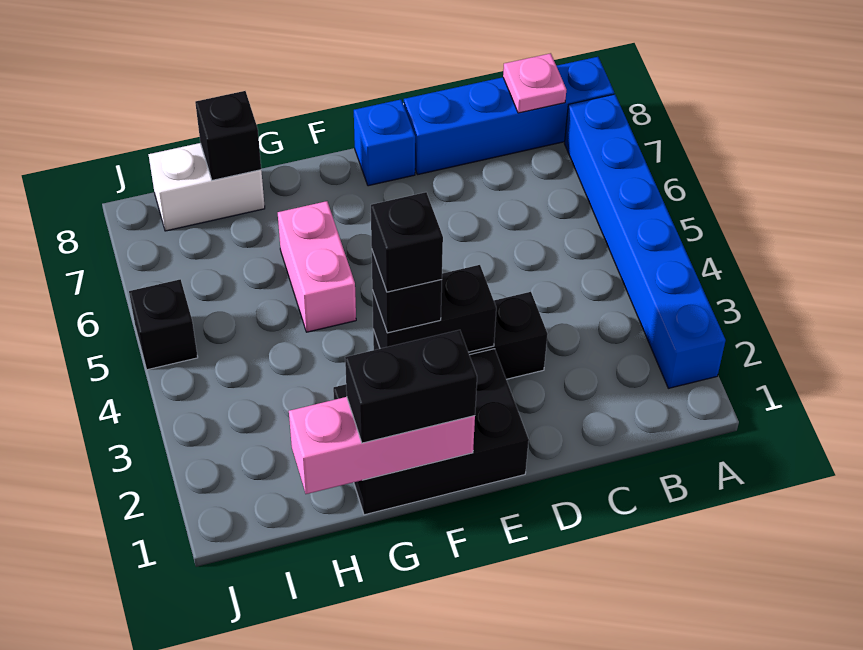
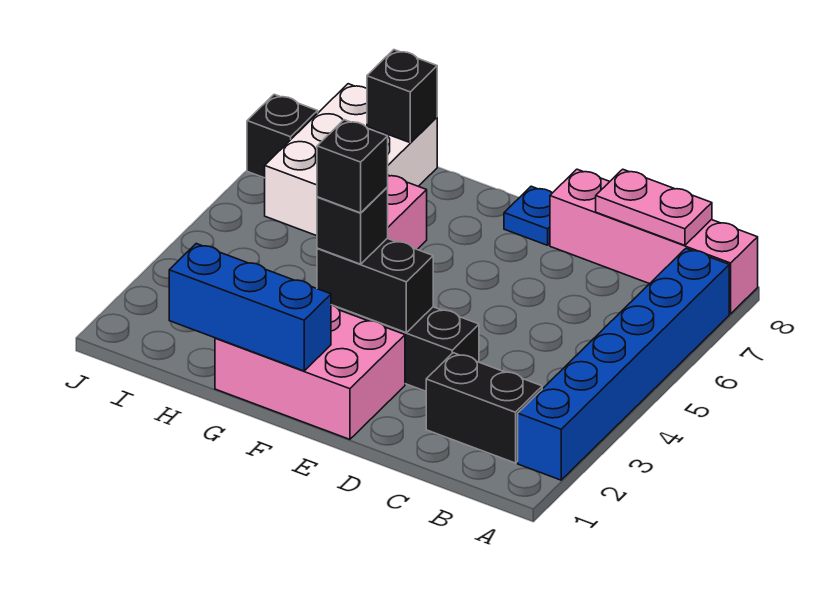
blue 1x4 brick [404,57,614,175] -> pink 1x4 brick [550,169,758,314]
pink 1x1 plate [503,53,566,113] -> pink 1x2 plate [596,169,712,245]
black 2x3 brick [333,349,529,515] -> pink 2x3 brick [215,305,405,439]
blue 1x1 brick [354,100,415,186] -> blue 1x1 plate [504,186,552,245]
pink 1x3 brick [289,397,475,494] -> blue 1x3 brick [169,244,331,371]
black 1x2 brick [345,330,477,443] -> black 1x2 brick moved to [426,353,542,463]
white 1x2 brick [148,143,265,231] -> white 2x3 brick [265,84,437,236]
black 1x1 brick [129,279,198,370] -> black 1x1 brick moved to [247,94,318,178]

